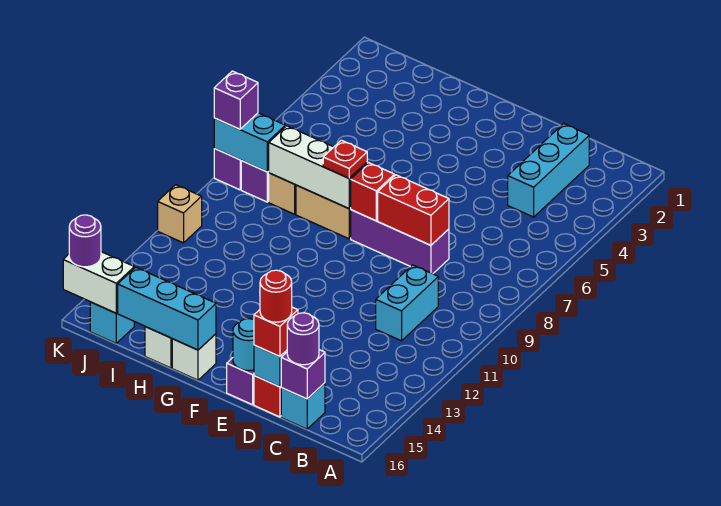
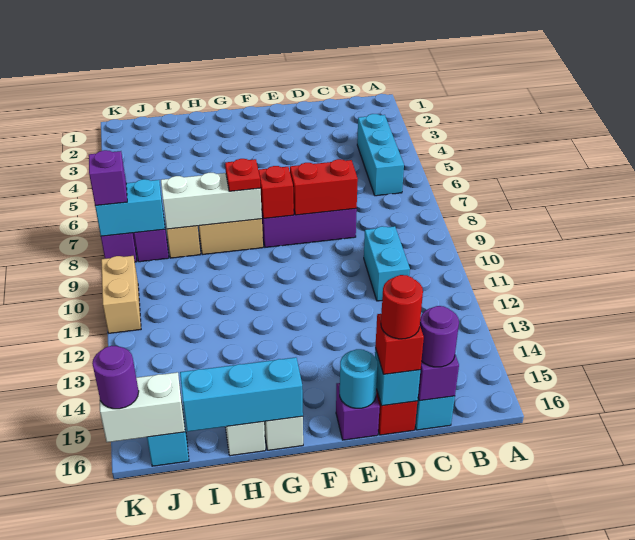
cyan 1x3 brick [508,124,589,217] -> cyan 1x3 brick moved to [357,114,404,196]
tan 1x1 brick [158,185,202,243] -> tan 1x2 brick [101,256,141,333]

